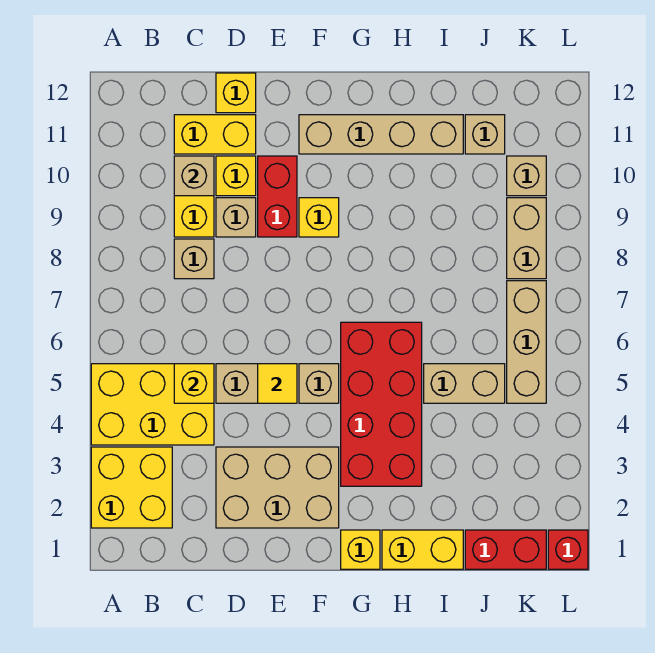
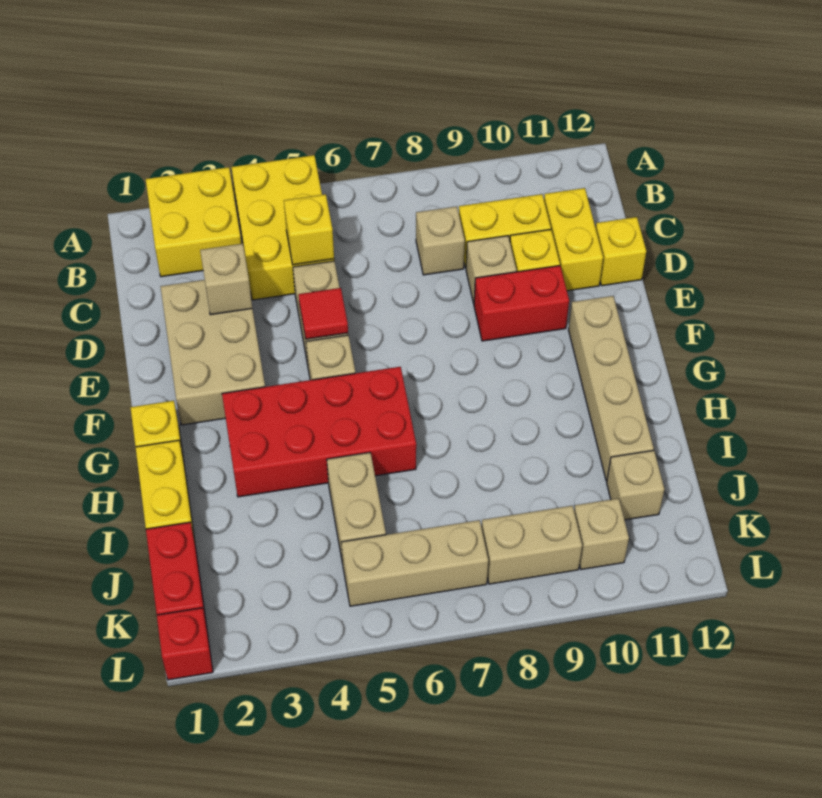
tan 1x1 brick [174,156,214,196] -> tan 1x1 brick moved to [200,244,252,315]
yellow 1x1 tile [258,364,297,403] -> red 1x1 tile [299,288,348,339]
yellow 1x1 brick [299,198,339,237] -> none

